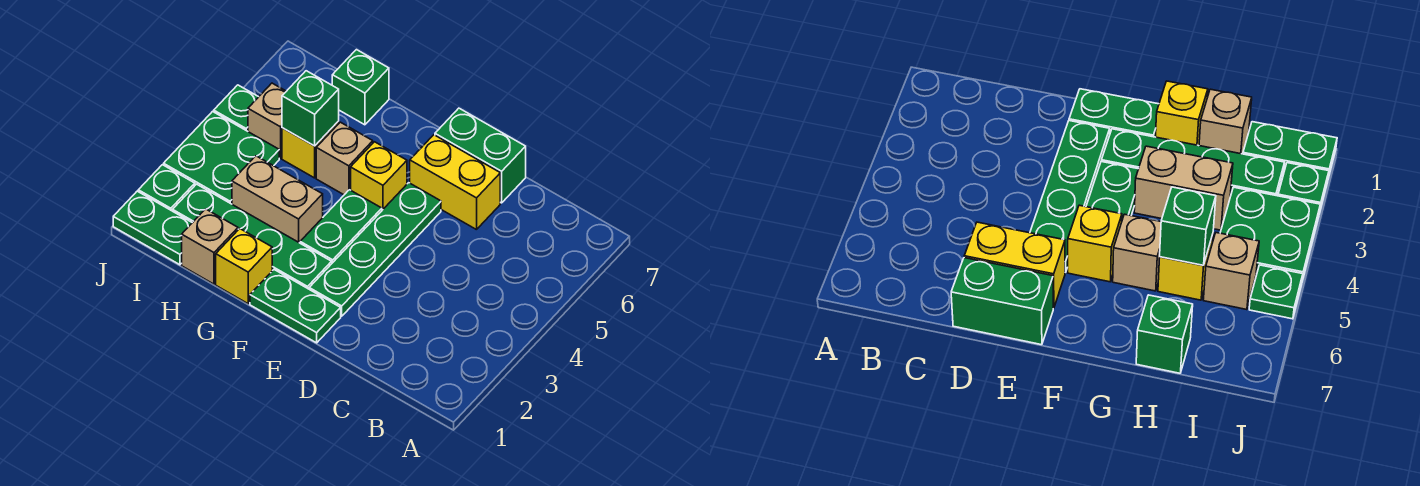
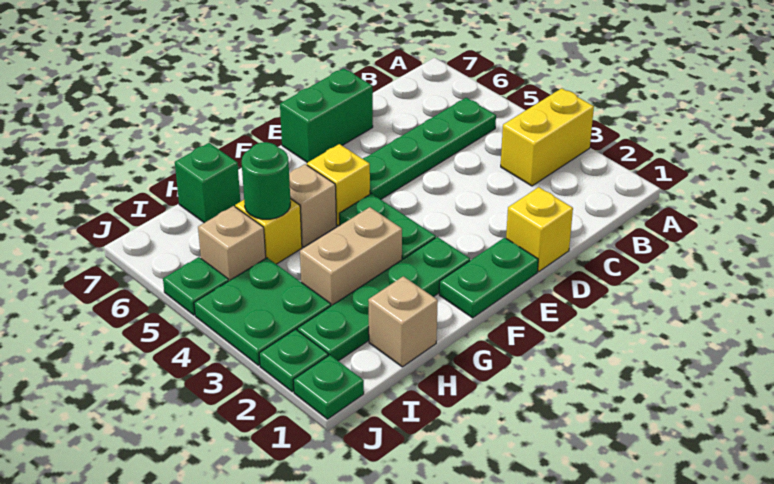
yellow 1x2 brick [410,135,500,230] -> yellow 1x2 brick moved to [501,88,594,186]
green 1x4 plate [309,183,441,316] -> green 1x4 plate turned to [363,98,496,199]
yellow 1x1 brick [216,229,272,304] -> yellow 1x1 brick moved to [506,187,573,272]
green 1x1 brick [282,71,339,146] -> green 1x1 round brick [242,142,291,219]
green 1x2 plate [113,191,192,265] -> green 1x1 plate [293,355,364,419]

